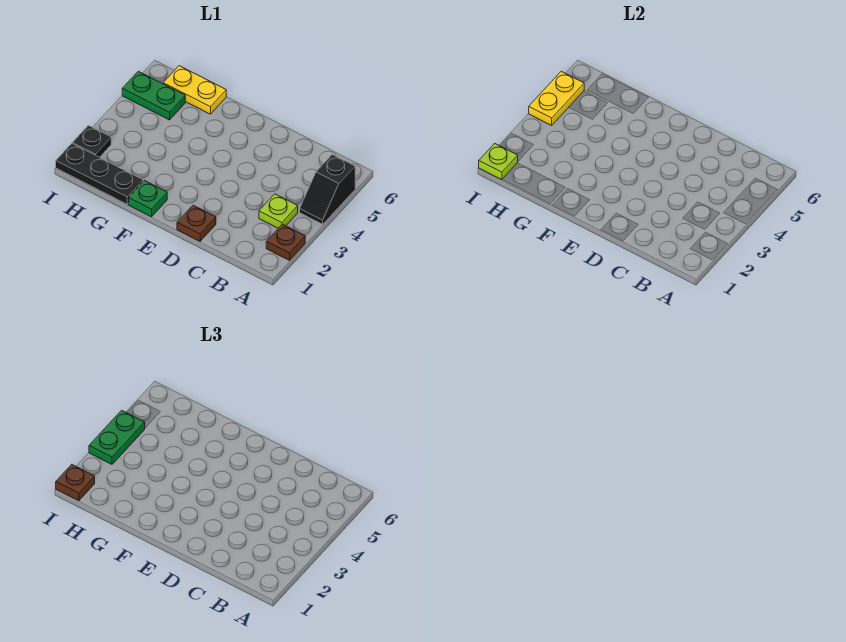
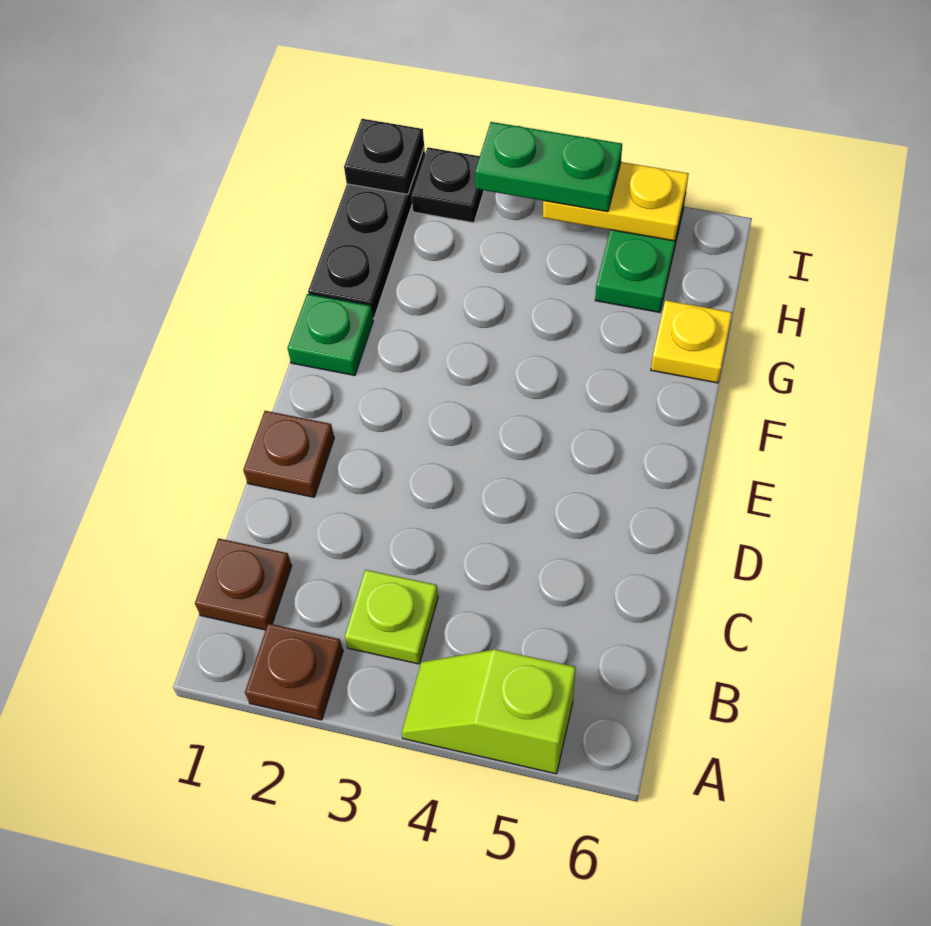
black 1x2 slope [300,154,355,224] -> lime 1x2 slope [402,649,576,774]
yellow 1x2 plate [163,66,226,114] -> yellow 1x1 plate [651,300,732,383]
lime 1x1 plate [479,144,518,180] -> black 1x1 plate [344,119,424,194]
brown 1x1 plate [56,465,95,501] -> brown 1x1 plate moved to [195,539,292,630]

